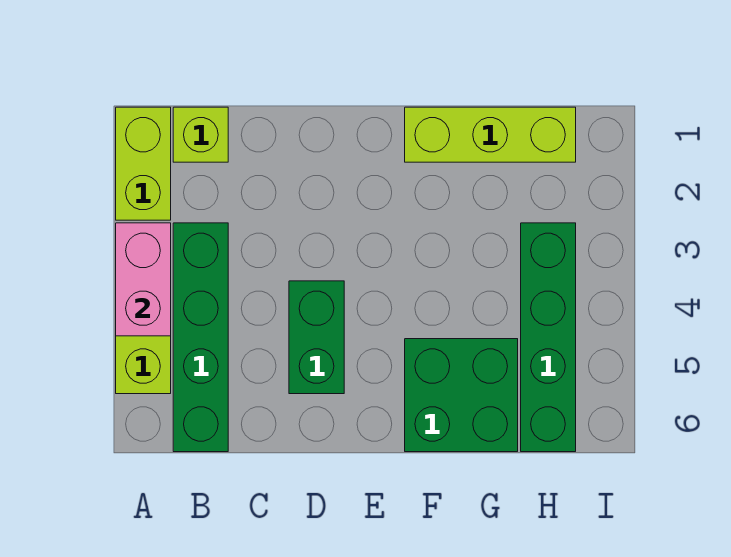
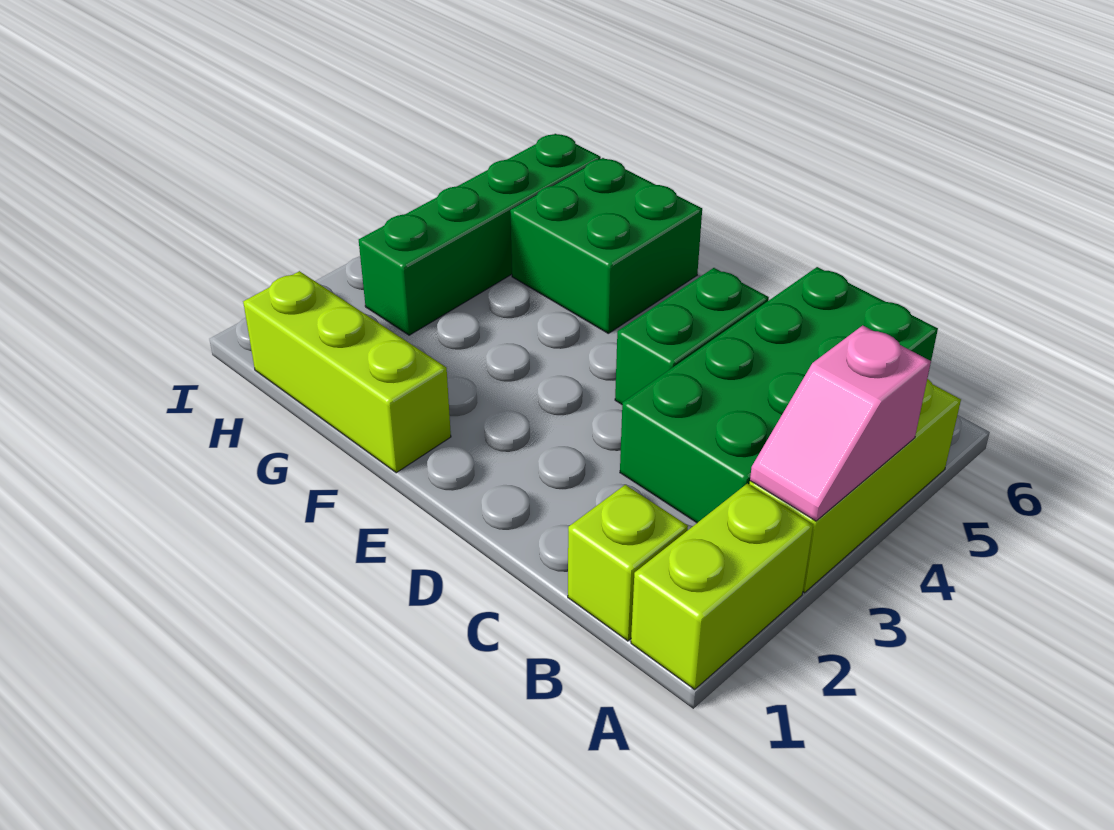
pink 1x2 brick [116,223,171,336] -> pink 1x2 slope [750,325,931,521]
green 1x4 brick [173,223,228,452] -> green 2x4 brick [620,267,938,523]

